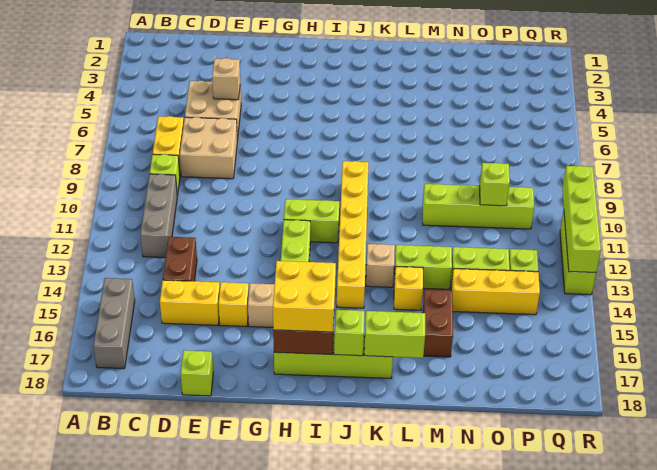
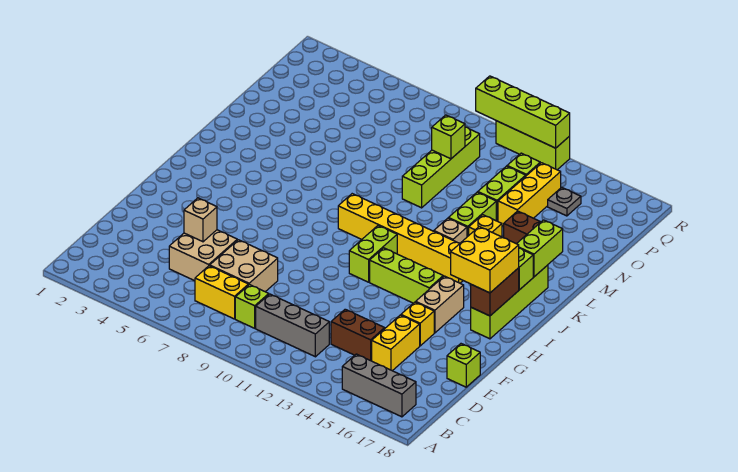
none -> grey 1x1 plate [548,187,581,216]

